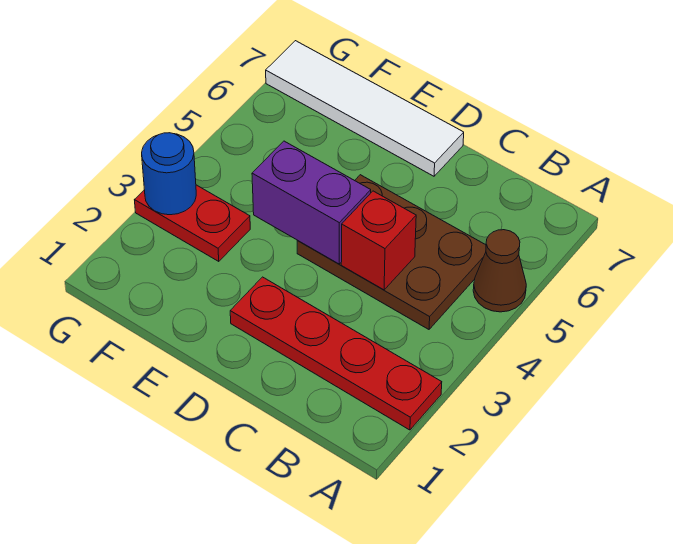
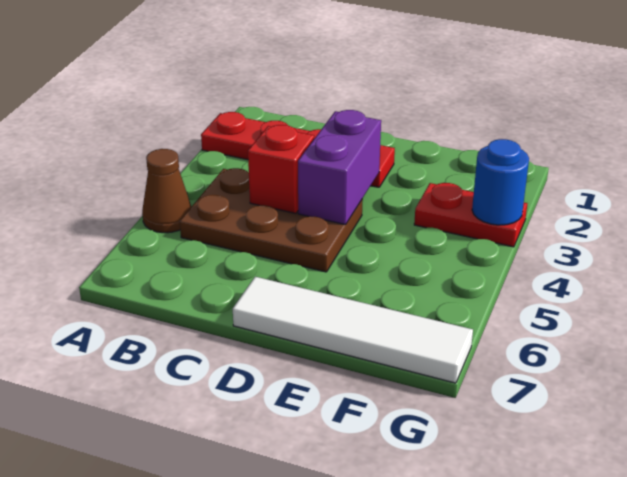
purple 1x2 brick [252,141,371,264] -> purple 1x2 brick turned to [298,110,381,225]

